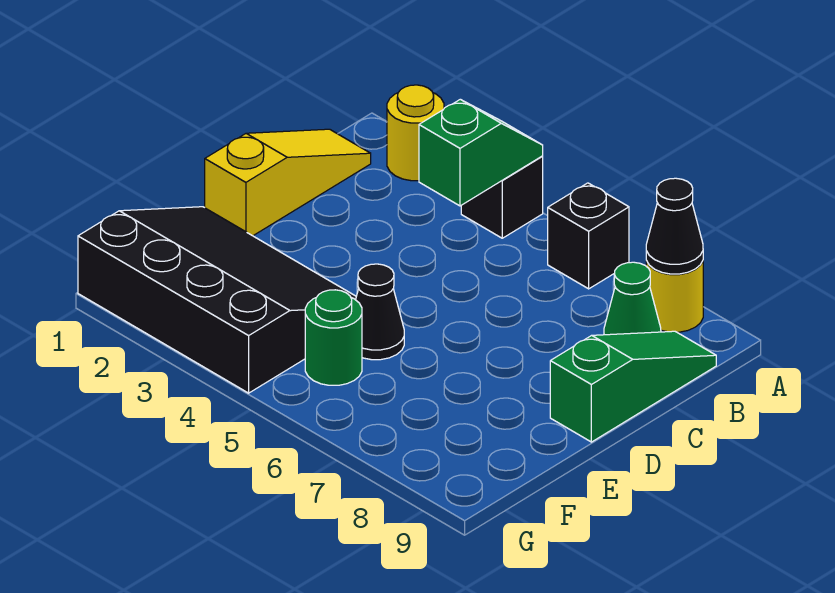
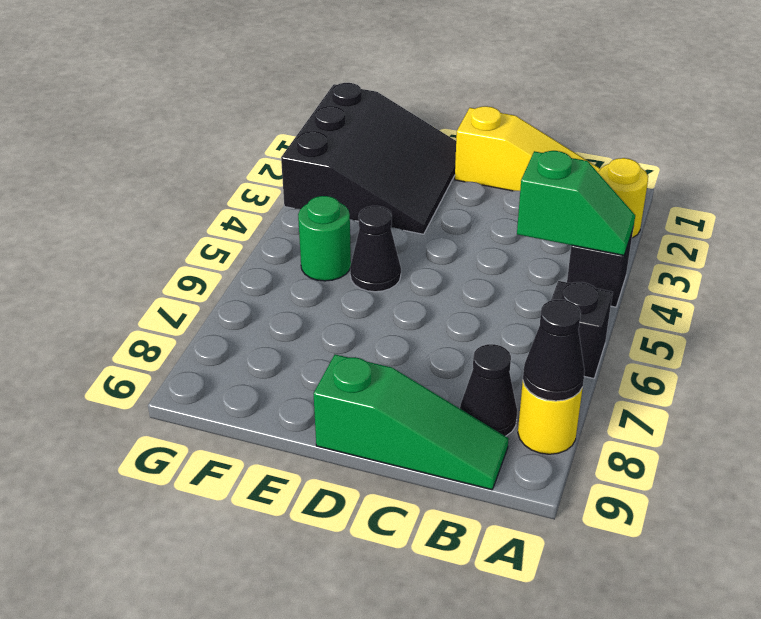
green 1x1 cone [604,262,661,335] -> black 1x1 cone [460,344,517,436]
black 3x4 slope [78,207,356,393] -> black 3x3 slope [281,83,456,234]

